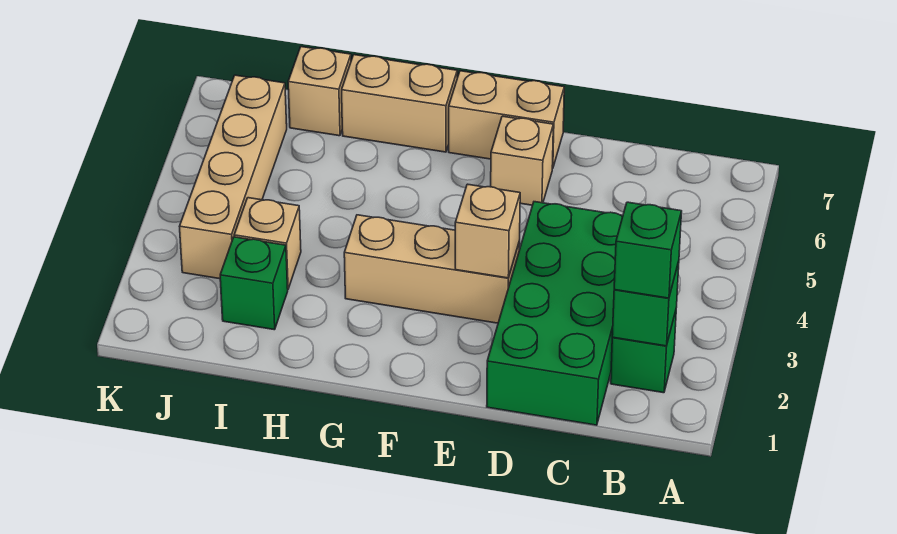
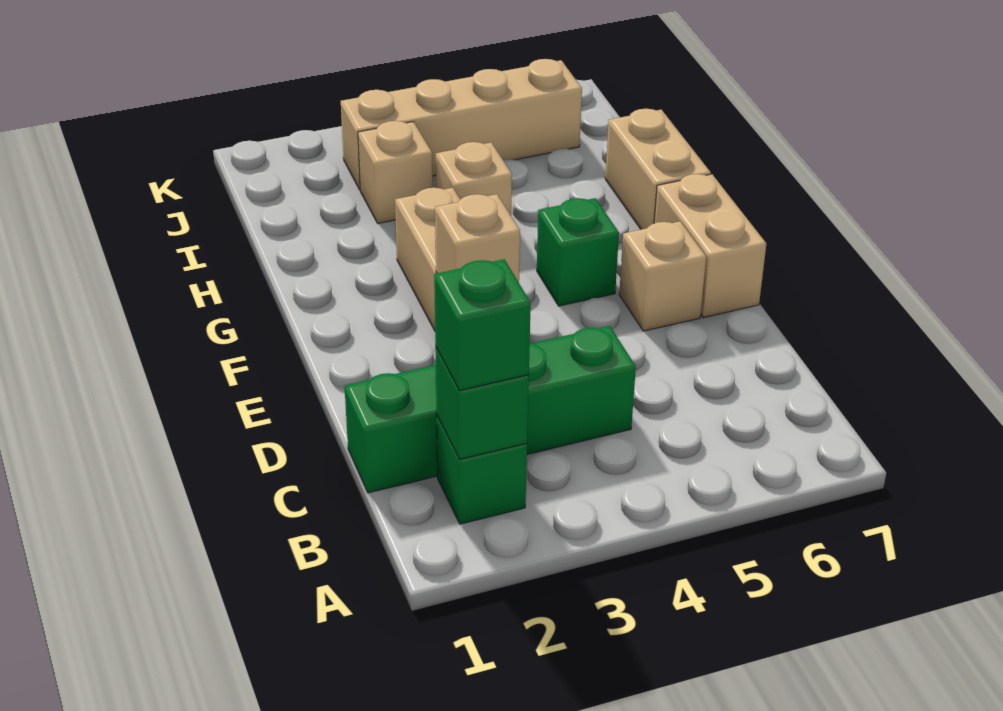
green 2x4 brick [487,202,623,425] -> green 1x4 brick [345,326,636,493]
green 1x1 brick [220,237,288,330] -> green 1x1 brick moved to [537,198,619,306]
tan 1x1 brick [288,47,351,136] -> tan 1x1 brick moved to [436,142,512,215]

